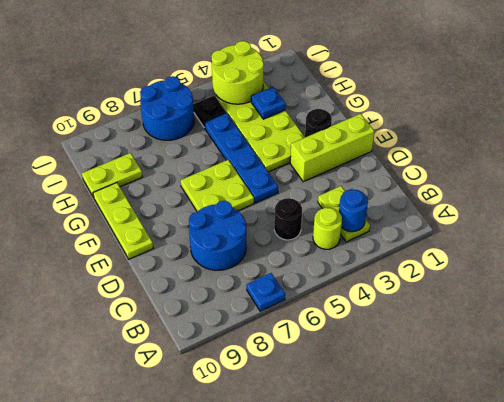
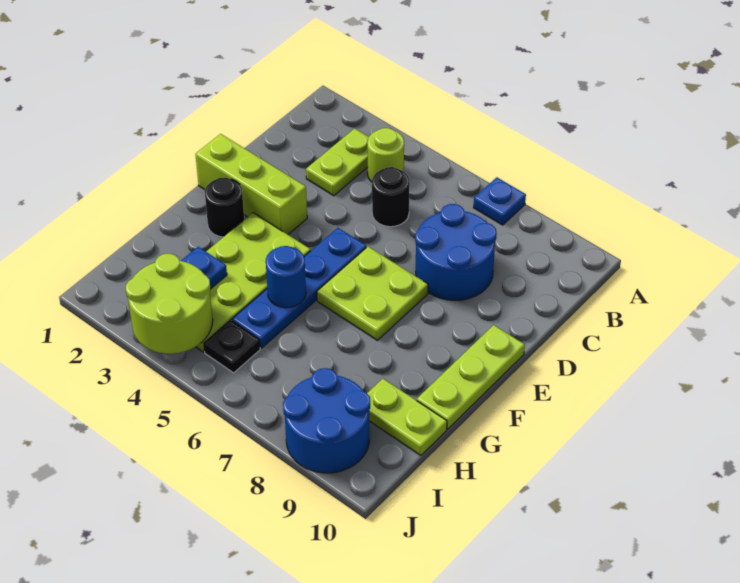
blue 1x1 round brick [339,190,368,232] -> blue 1x1 round brick moved to [266,246,306,308]
blue 2x2 round brick [140,76,194,140] -> blue 2x2 round brick moved to [283,368,370,473]

